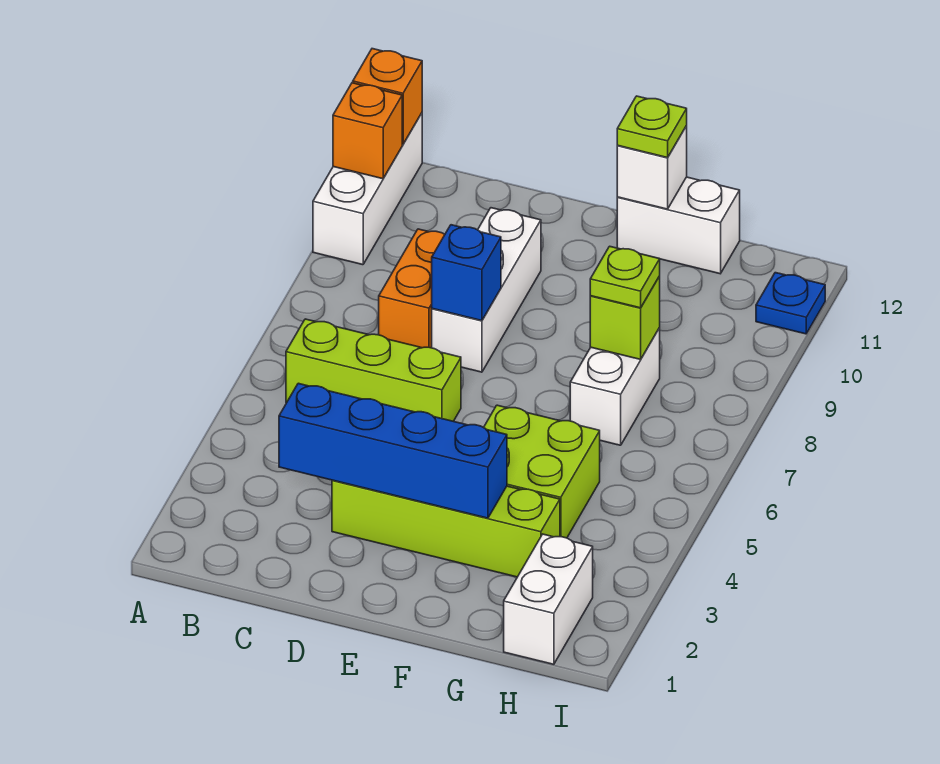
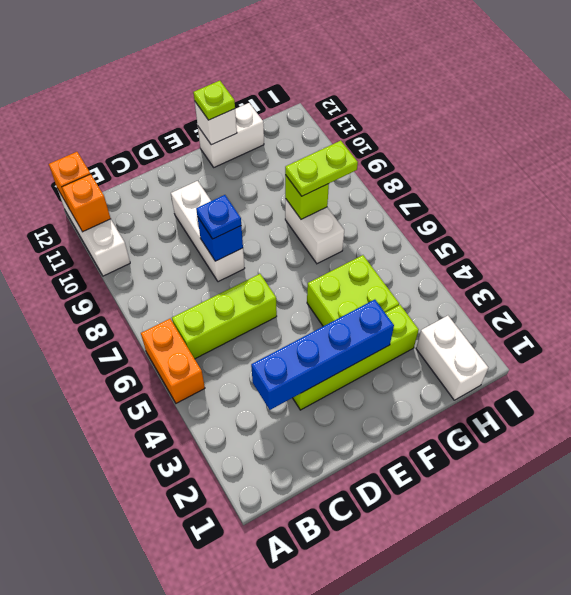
orange 1x2 brick [379,229,445,348] -> orange 1x2 brick moved to [141,319,205,403]
lime 1x1 plate [590,246,660,308] -> lime 1x2 plate [285,141,358,196]
blue 1x1 plate [756,273,825,334] -> blue 1x1 plate moved to [196,195,241,239]

